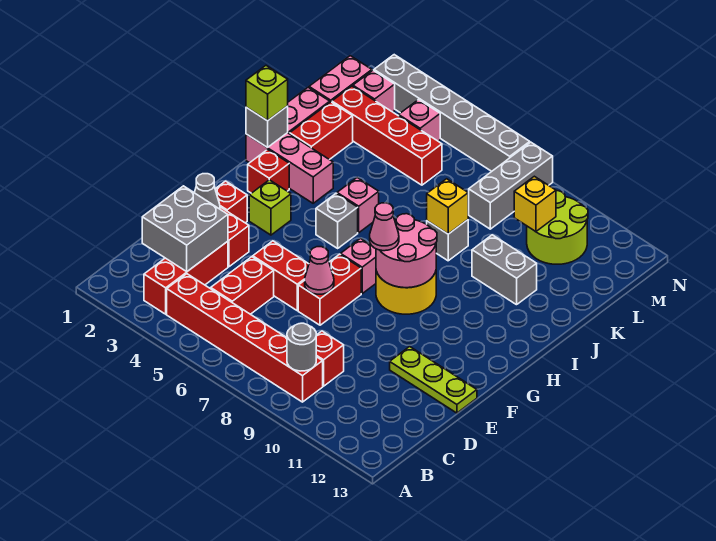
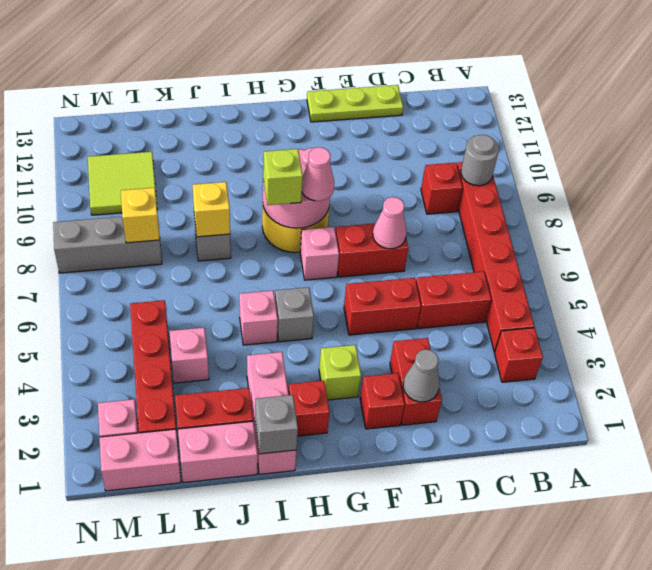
red 1x3 brick [144,241,228,314] -> red 1x1 brick [494,328,543,382]
grey 2x2 brick [142,186,228,272] -> none
red 1x2 brick [253,241,309,311] -> red 1x2 brick turned to [344,278,421,335]
lime 1x3 plate [390,346,477,413] -> lime 1x3 plate turned to [307,85,403,122]
lime 1x1 brick [246,66,288,121] -> lime 1x1 brick moved to [263,149,303,205]
grey 1x2 brick [472,235,537,305] -> none
lime 2x2 round brick [527,191,588,264] -> lime 2x2 tile [88,152,157,215]
yellow 1x1 brick [514,176,556,232] -> yellow 1x1 brick moved to [121,188,160,243]
pink 1x1 brick [399,100,440,141] -> pink 1x1 brick moved to [169,328,209,383]
grey 1x6 brick [374,55,530,171] -> none

